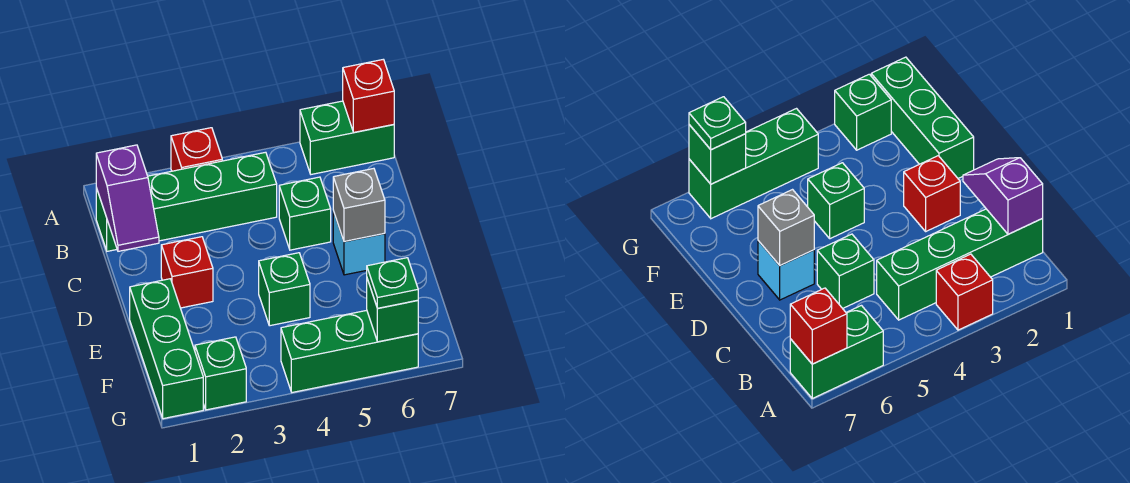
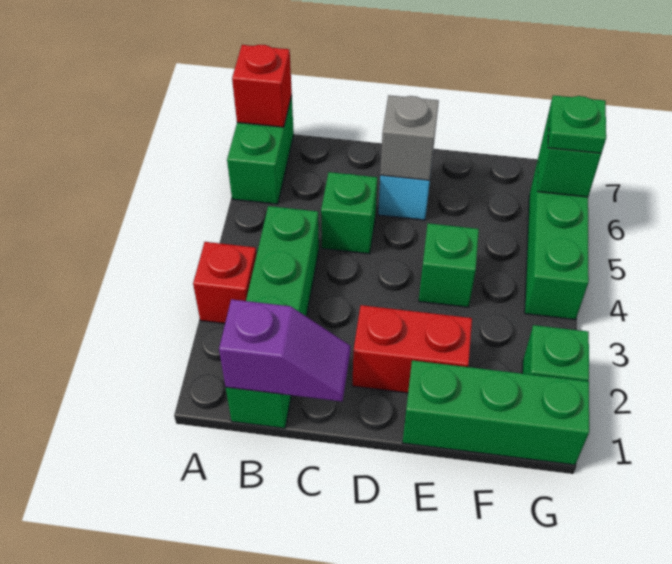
red 1x1 brick [161,237,213,308] -> red 1x2 brick [352,305,472,393]

